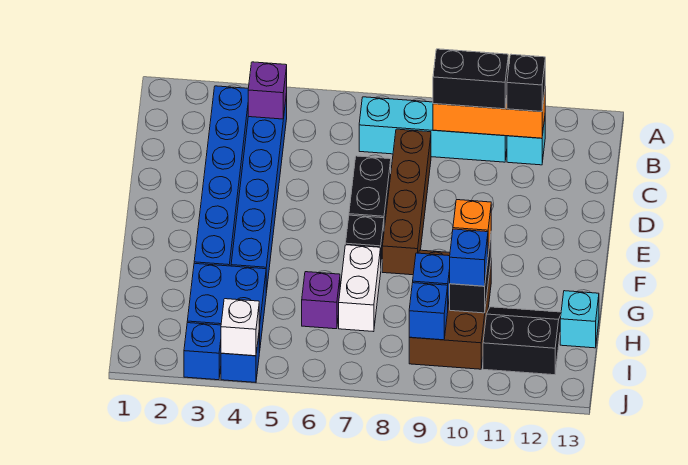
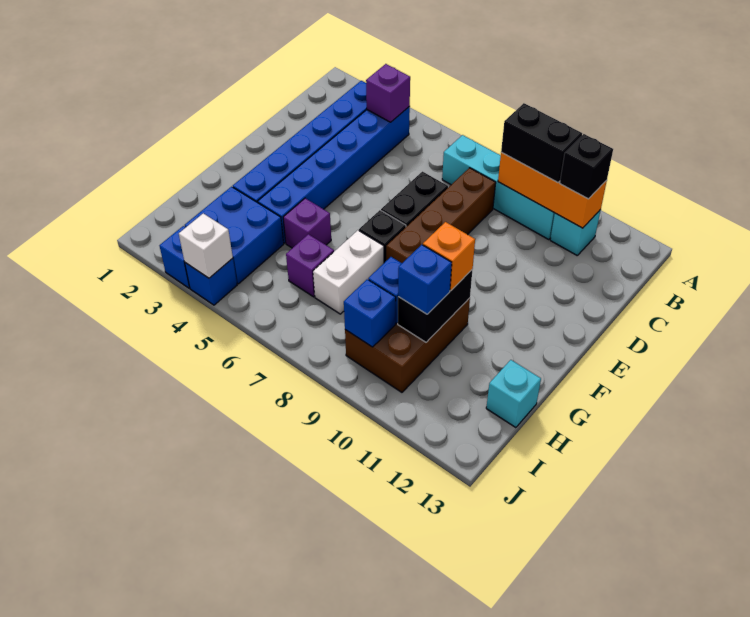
none -> purple 1x1 brick [283,198,331,248]
black 2x2 slope [483,307,561,375] -> none

